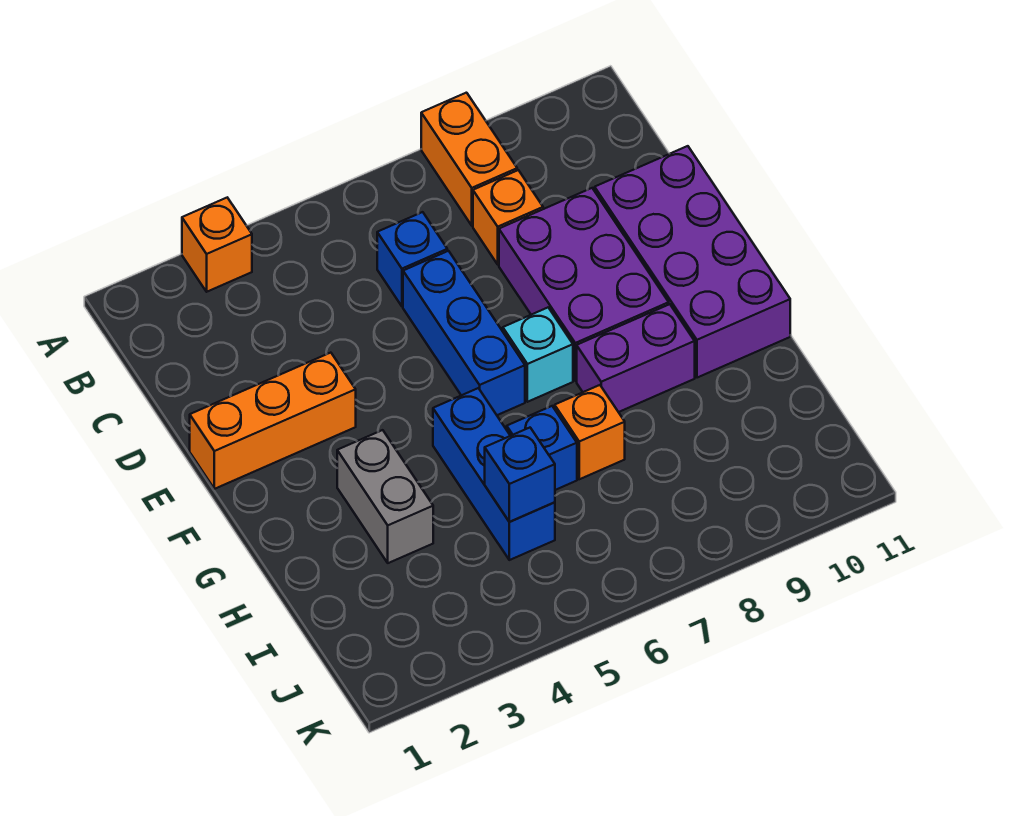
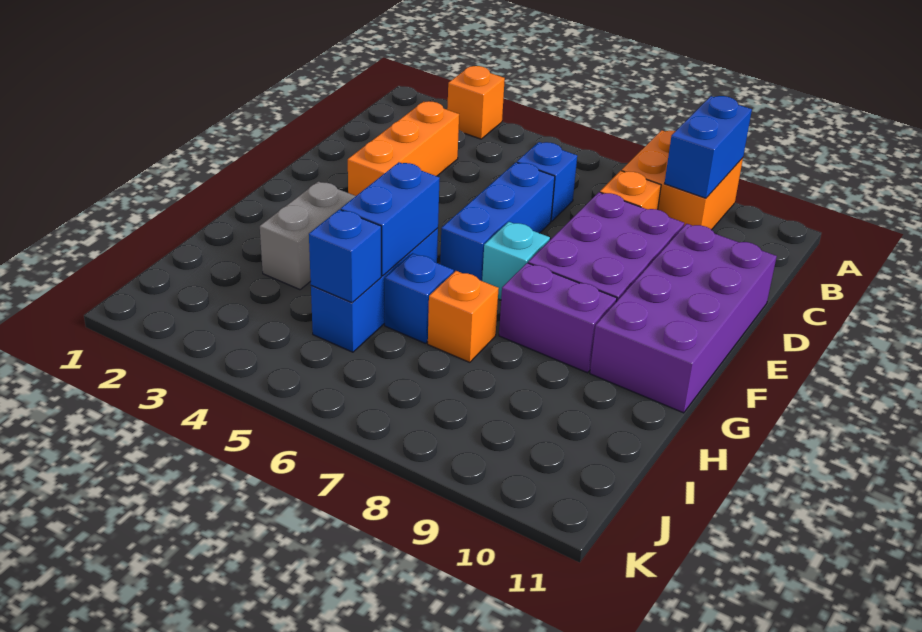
orange 1x2 brick [421,93,517,226] -> orange 2x2 brick [622,130,743,230]
none -> blue 1x2 brick [664,96,752,198]
orange 1x3 brick [190,353,356,489] -> orange 1x3 brick turned to [348,101,459,196]
none -> blue 1x2 brick [341,162,440,276]

